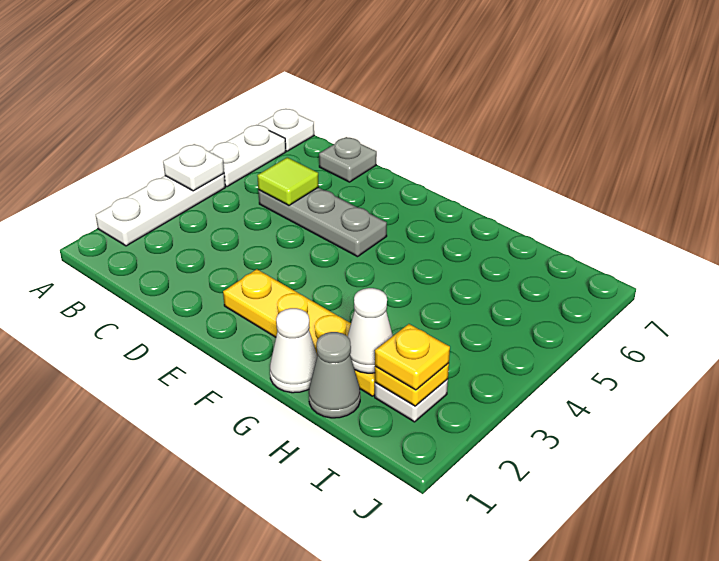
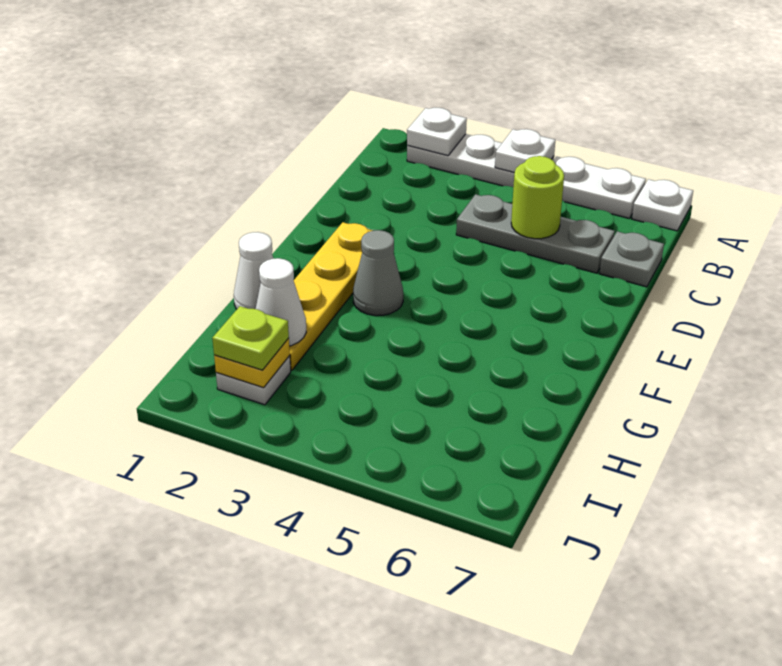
none -> white 1x1 plate [407,108,467,156]
grey 1x3 plate [258,187,387,257] -> grey 1x3 plate turned to [456,194,615,273]
lime 1x1 tile [257,157,319,206] -> lime 1x1 round brick [511,156,564,239]
grey 1x1 cone [309,332,360,418] -> grey 1x1 cone moved to [353,230,403,316]
yellow 1x1 plate [375,324,450,390] -> lime 1x1 plate [212,306,289,370]

